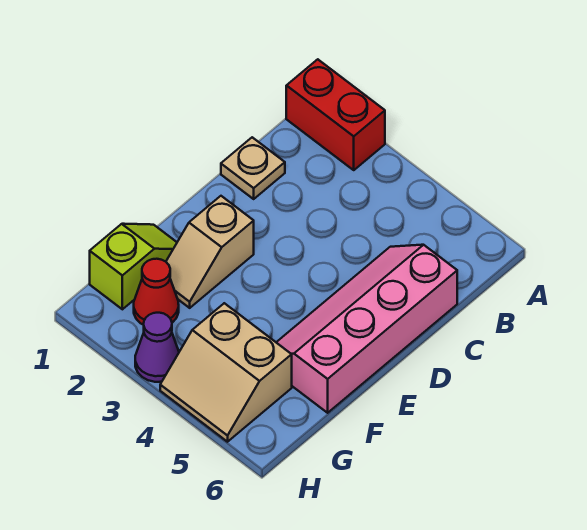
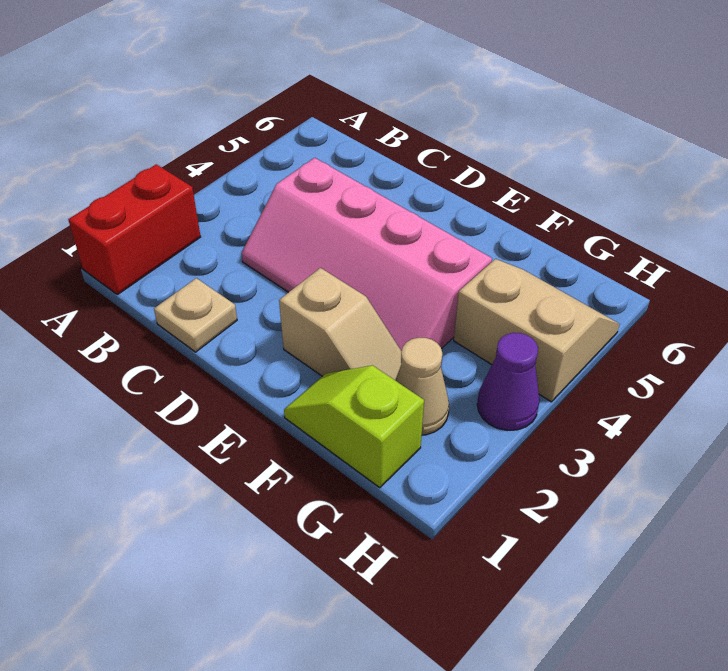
pink 2x4 slope [276,245,457,413] -> pink 2x4 slope moved to [241,158,492,351]
red 1x1 cone [134,259,179,325] -> tan 1x1 cone [395,338,449,435]
tan 2x2 slope [160,303,292,442] -> tan 2x2 slope turned to [454,259,620,402]

